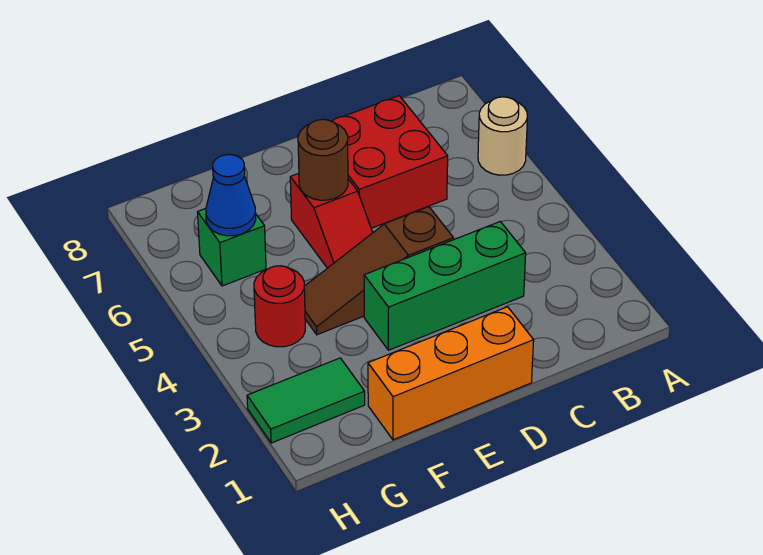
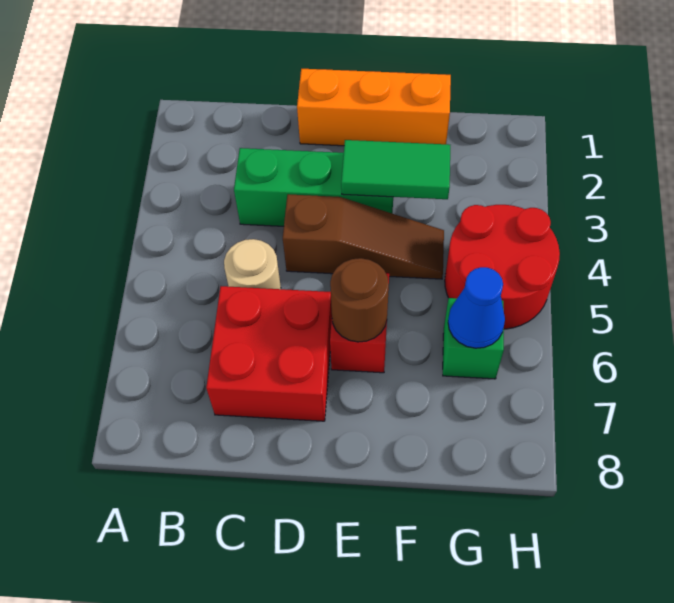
tan 1x1 round brick [478,97,527,175] -> tan 1x1 round brick moved to [224,239,281,289]
green 1x2 tile [247,358,365,443] -> green 1x2 tile moved to [341,140,450,199]
red 1x1 round brick [254,266,305,347] -> red 2x2 round brick [445,205,560,329]

